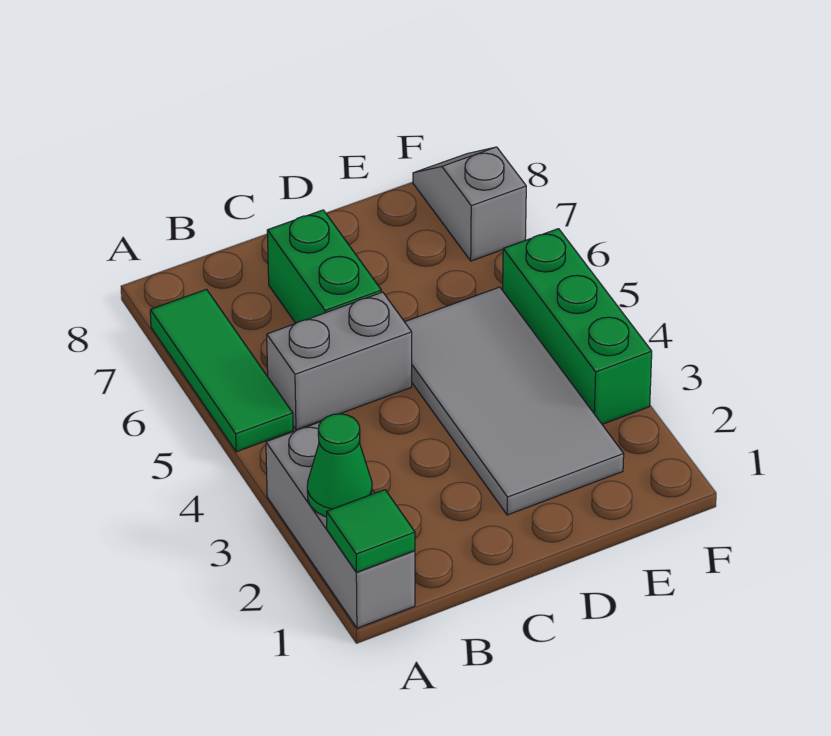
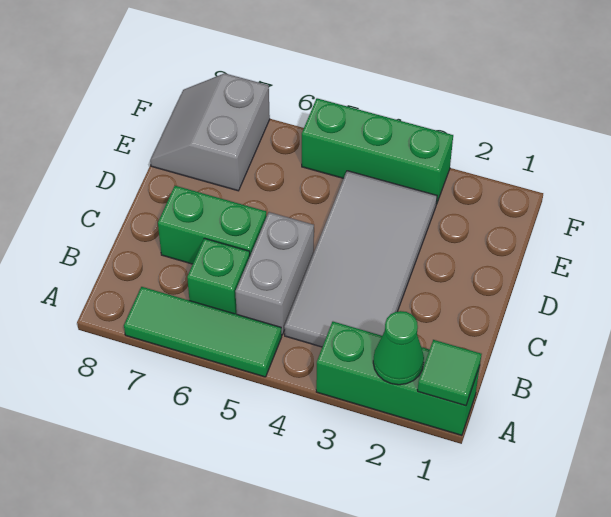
grey 1x3 brick [266,422,415,628] -> green 1x3 brick [316,322,480,435]
none -> green 1x1 brick [187,238,250,314]
grey 2x4 tile [405,287,624,515] -> grey 2x4 tile turned to [284,171,437,347]
grey 1x2 slope [413,147,526,261] -> grey 2x2 slope [150,73,270,191]

